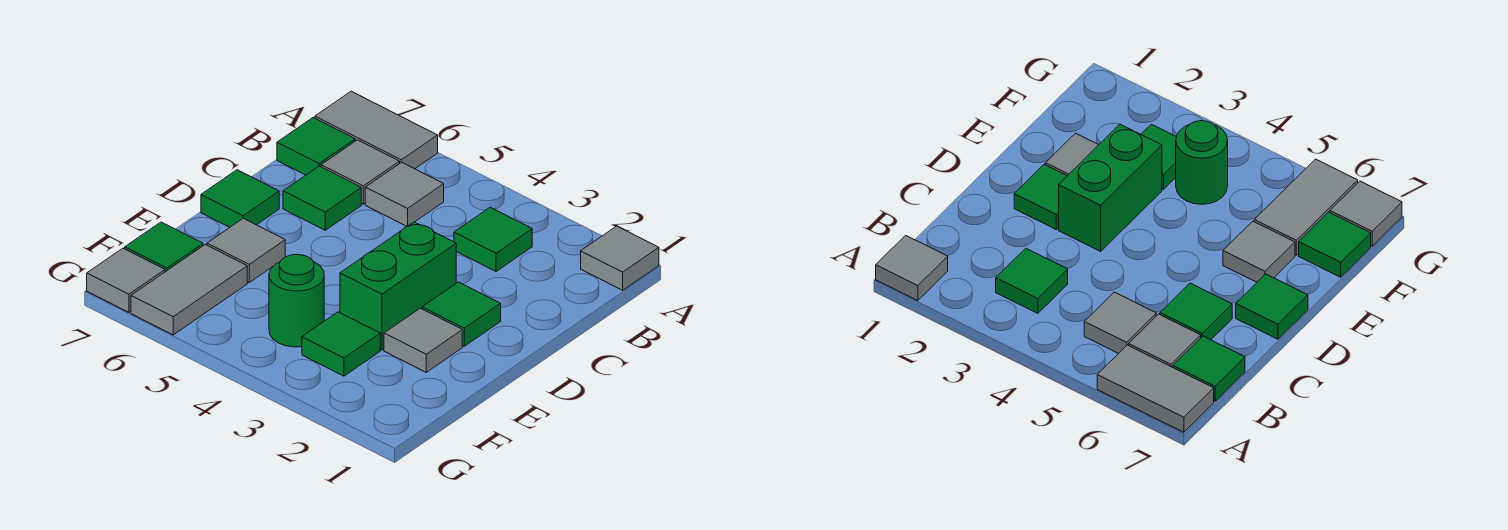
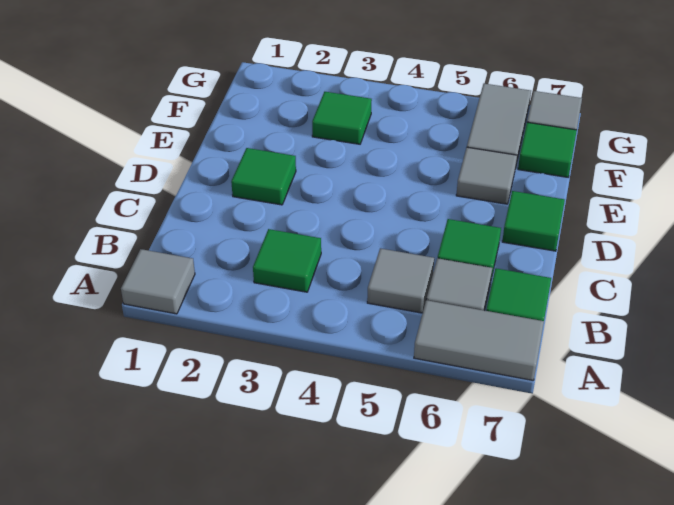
green 1x2 brick [340,222,456,350] -> none
grey 1x1 tile [384,308,462,372] -> none
green 1x1 round brick [269,255,324,347] -> none

